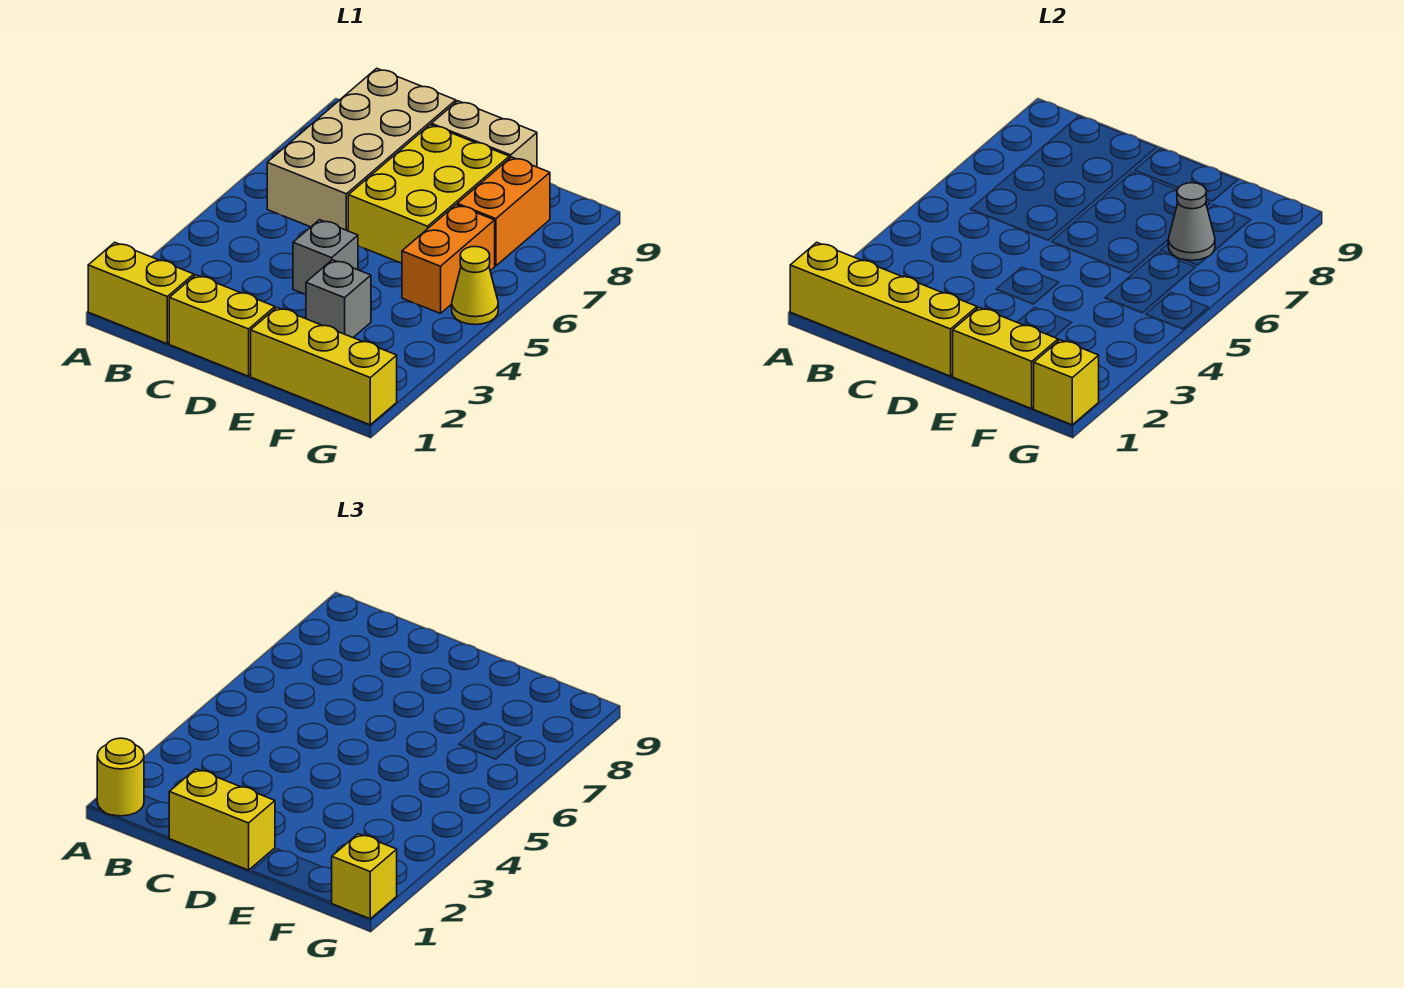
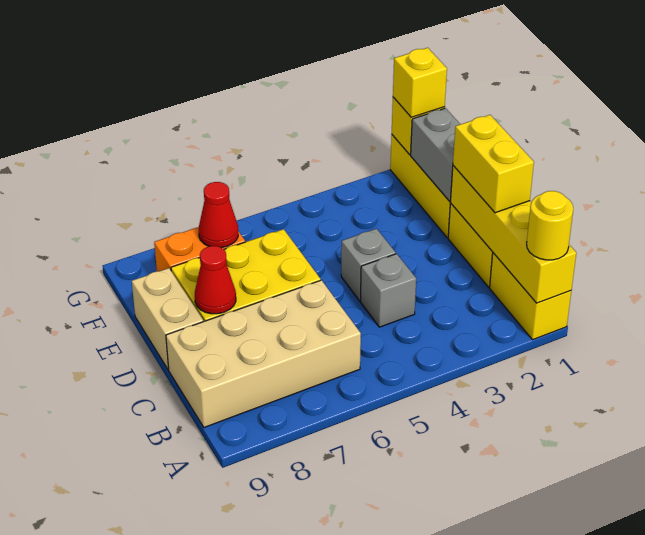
none -> red 1x1 cone [195,246,236,314]
yellow 1x2 brick [953,307,1058,409] -> grey 1x2 brick [411,108,460,201]
grey 1x1 brick [306,260,371,337] -> grey 1x1 brick moved to [361,254,416,327]
orange 1x2 brick [402,205,495,314] -> none
grey 1x1 cone [1168,183,1215,260] -> red 1x1 cone [199,182,238,248]
yellow 1x1 cone [452,247,498,325] -> none

